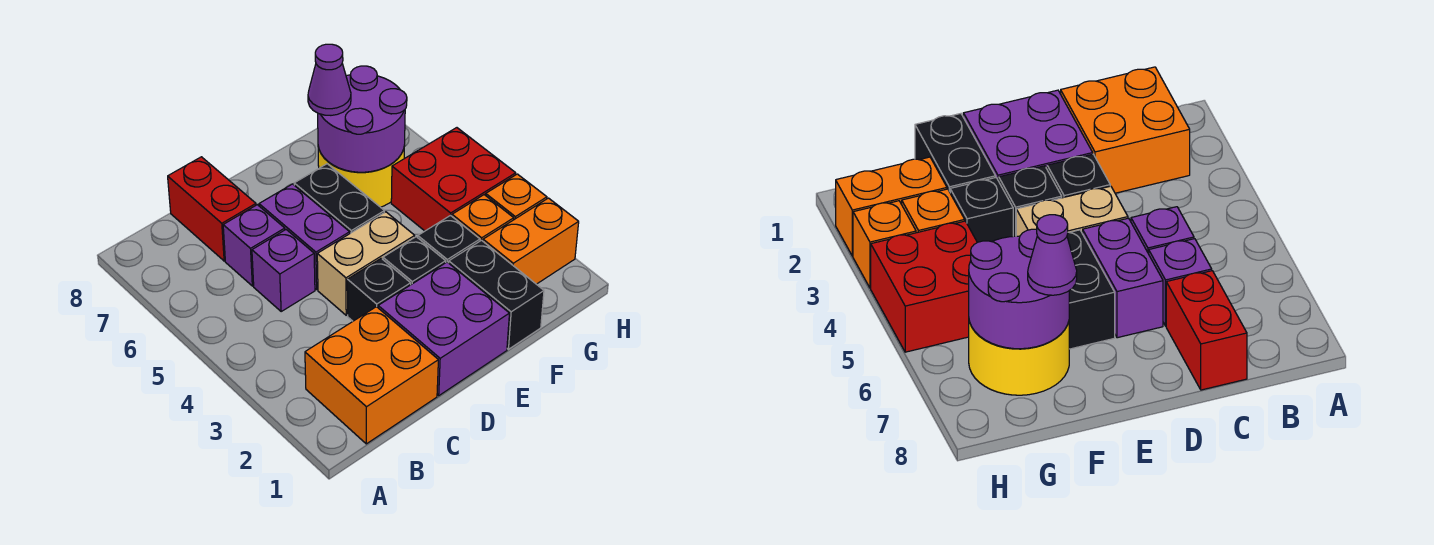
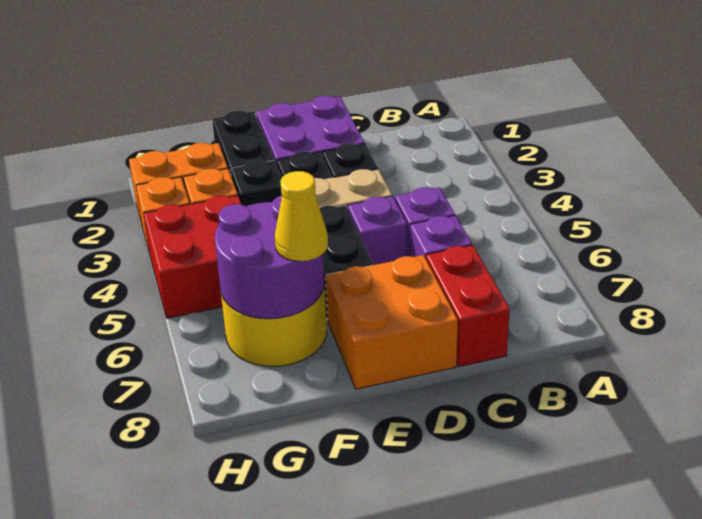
orange 2x2 brick [305,307,438,444] -> orange 2x2 brick moved to [326,255,458,389]
purple 1x2 brick [259,184,350,290] -> purple 1x1 brick [348,196,407,265]
purple 1x1 cone [308,44,351,115] -> yellow 1x1 cone [275,171,328,261]

